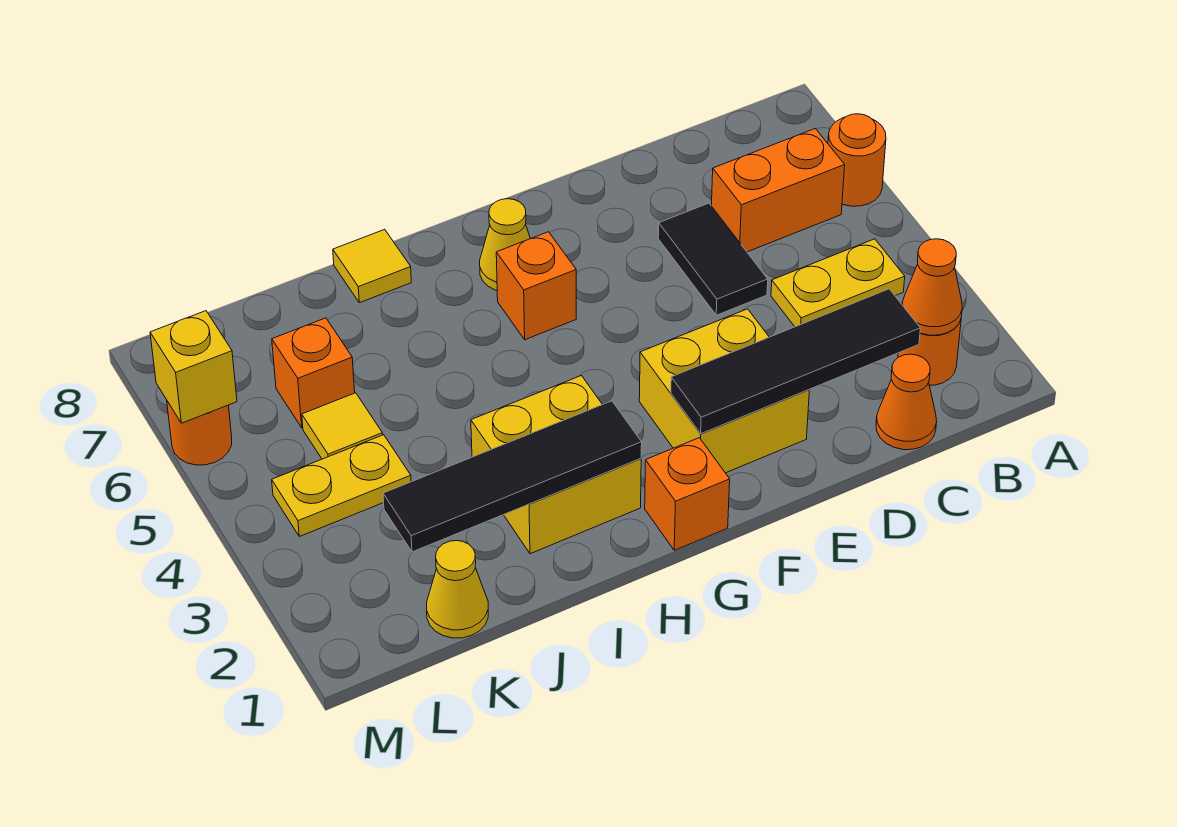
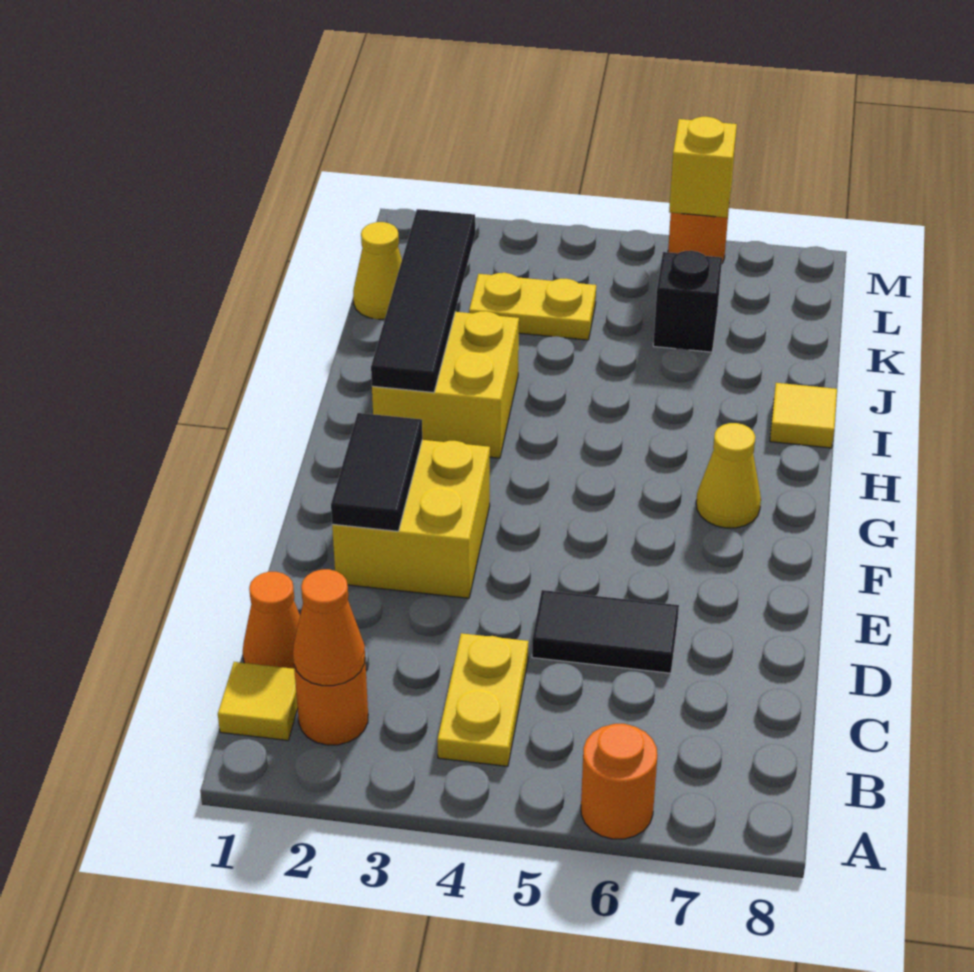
orange 1x2 brick [712,129,845,252] -> none
black 1x4 tile [671,289,920,434] -> black 1x2 tile [331,413,422,531]
orange 1x1 brick [645,438,730,550] -> none
orange 1x1 brick [496,232,576,340] -> none
yellow 1x2 plate [272,435,411,536] -> yellow 1x2 plate turned to [469,273,596,340]
yellow 1x1 tile [302,393,383,459] -> yellow 1x1 tile moved to [218,662,298,740]
orange 1x1 brick [272,318,355,428] -> black 1x1 brick [653,251,722,352]

